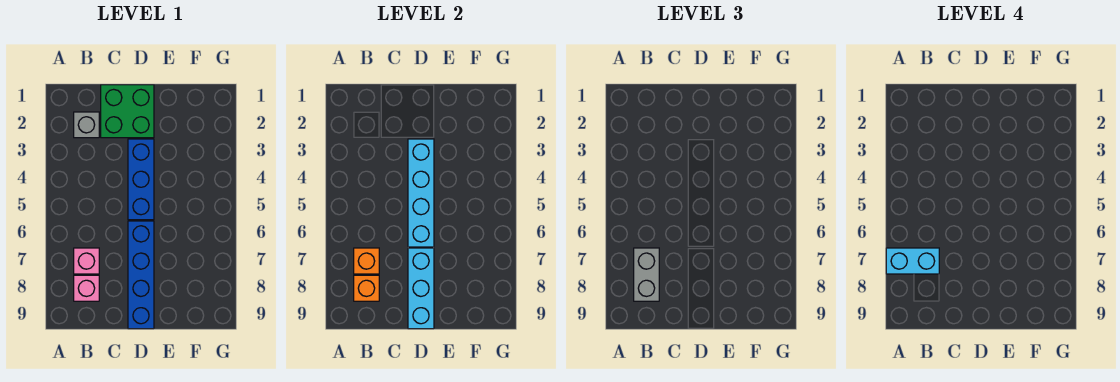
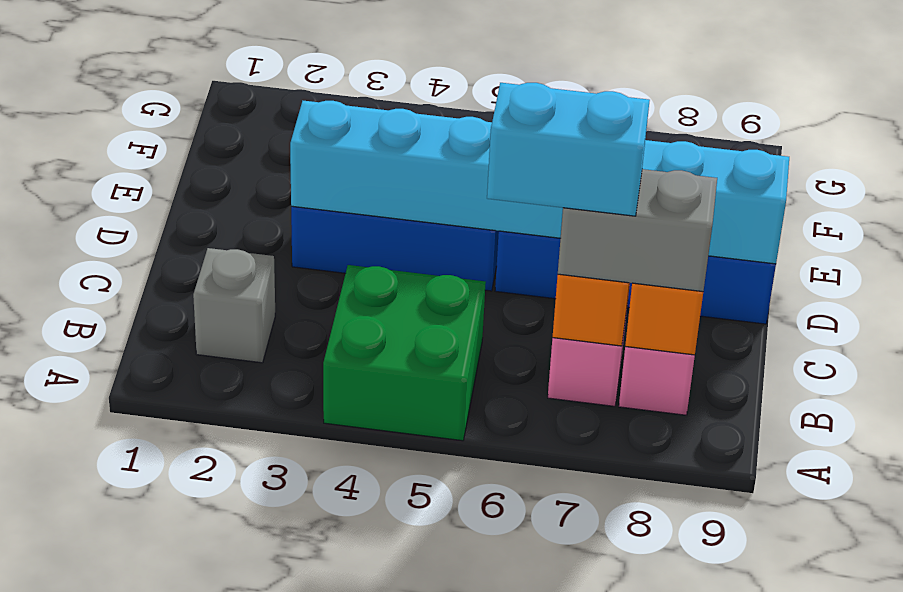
cyan 1x2 brick [886,248,939,274] -> cyan 1x2 brick turned to [487,83,650,216]
green 2x2 brick [101,85,154,138] -> green 2x2 brick moved to [323,265,486,441]

